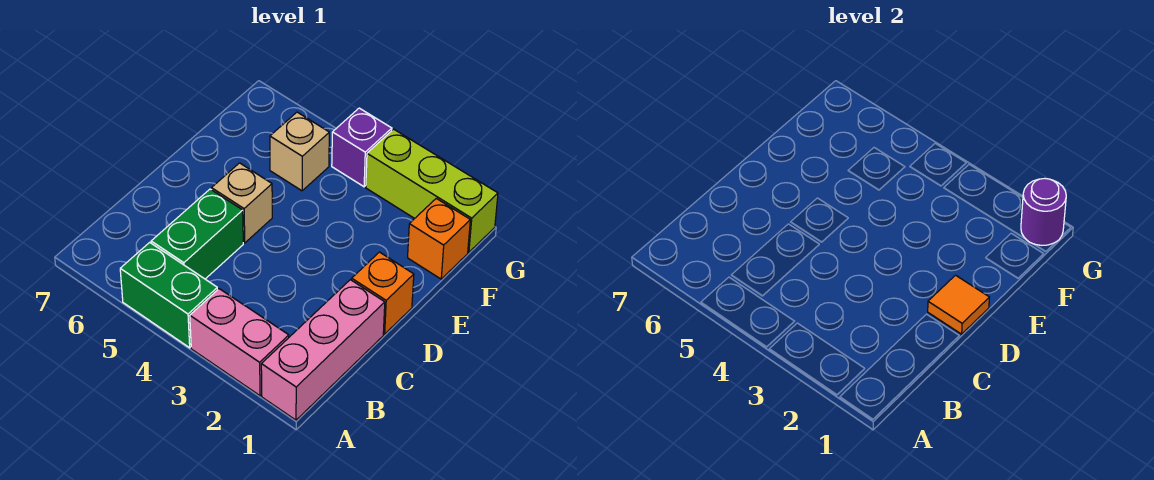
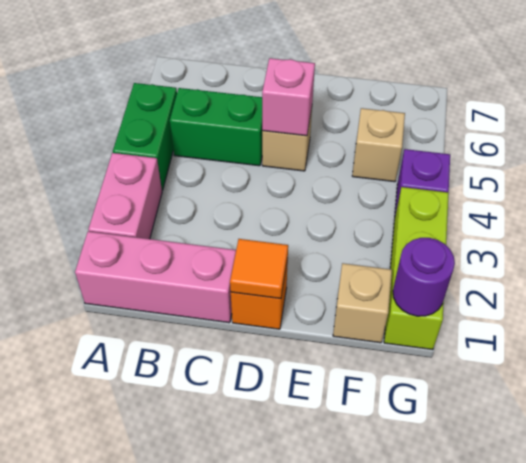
none -> pink 1x1 brick [262,58,315,136]
orange 1x1 brick [408,198,470,279] -> tan 1x1 brick [333,263,392,343]

